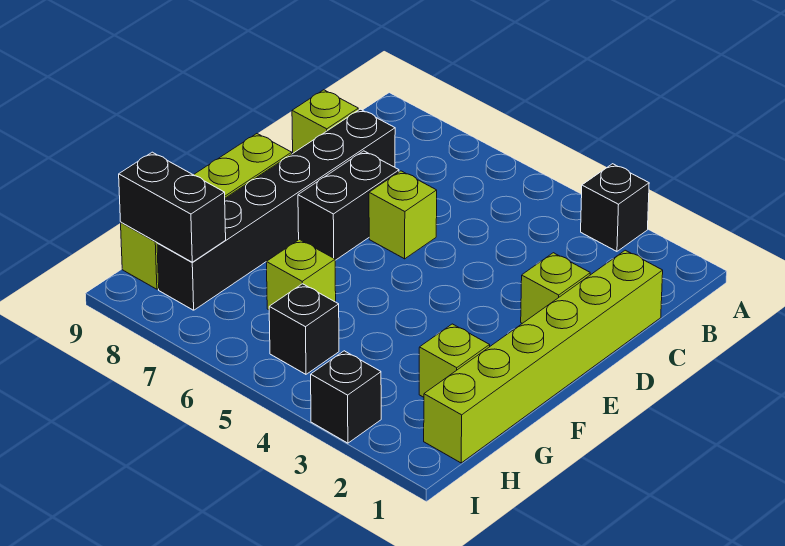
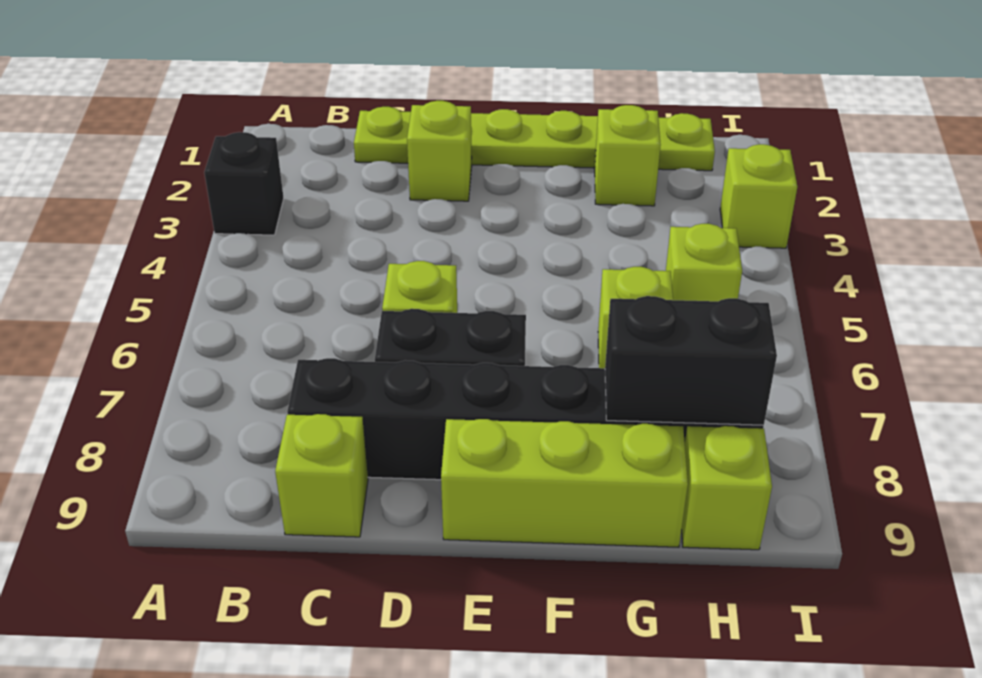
lime 1x6 brick [424,250,663,463] -> lime 1x6 plate [354,107,715,171]
black 1x1 brick [269,284,339,374] -> lime 1x1 brick [666,224,742,301]
black 1x2 brick [119,152,226,262] -> black 1x2 brick turned to [605,296,777,425]
black 1x1 brick [311,351,381,443] -> lime 1x1 brick [720,144,797,248]

